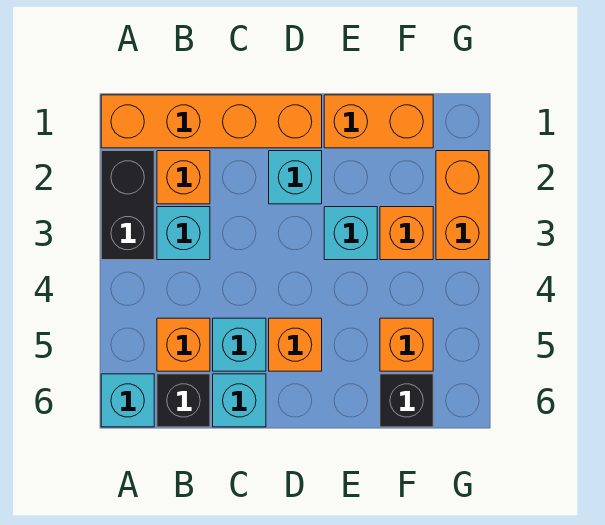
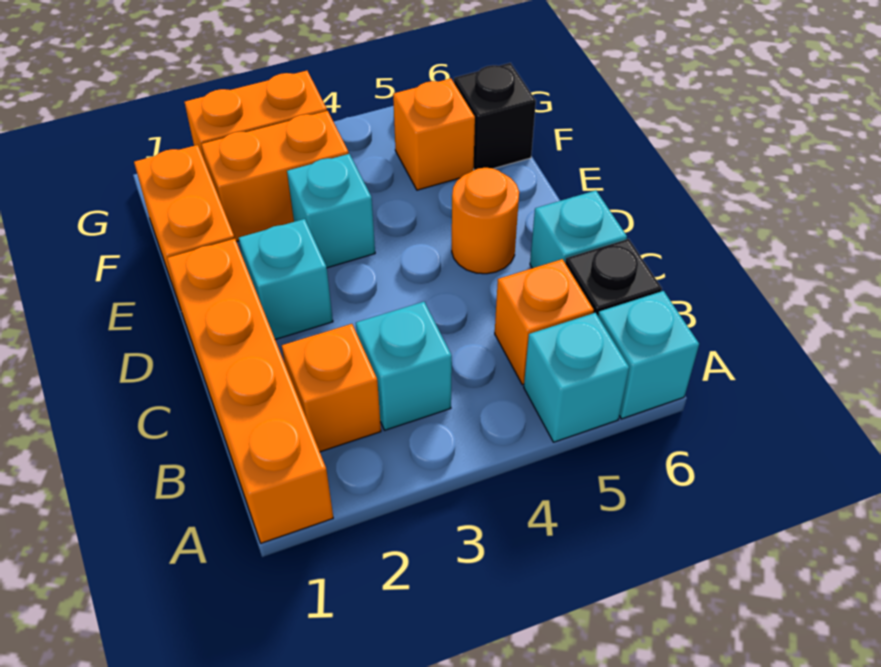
black 1x2 brick [101,151,154,260] -> none
cyan 1x1 brick [213,318,266,371] -> cyan 1x1 brick moved to [524,313,629,442]
orange 1x1 brick [269,318,322,371] -> orange 1x1 round brick [452,168,519,274]
orange 1x1 brick [380,207,433,260] -> orange 1x2 brick [201,111,349,242]

